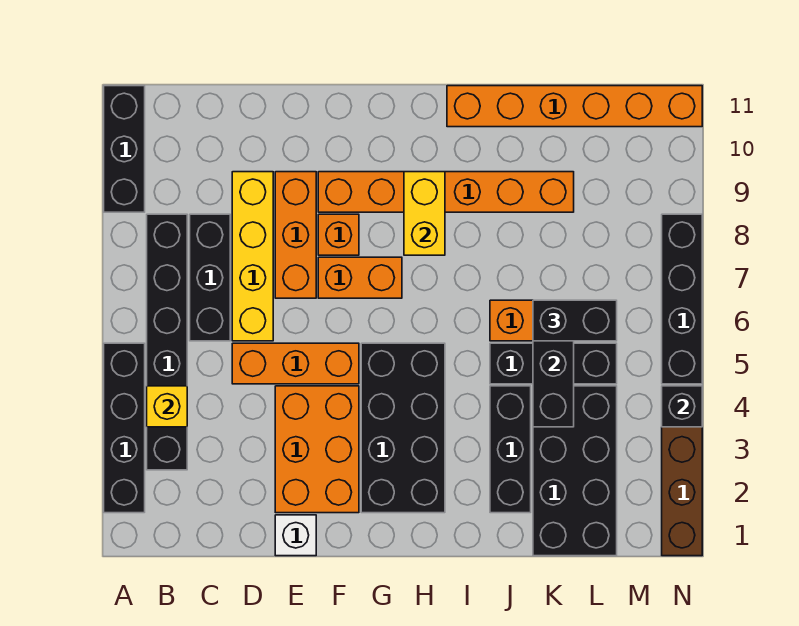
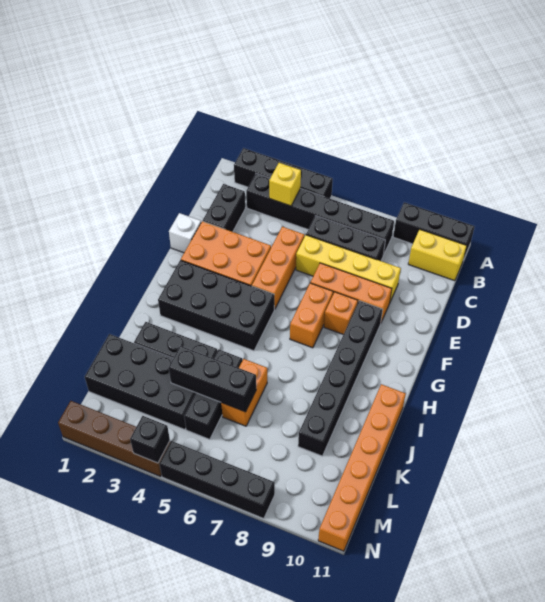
orange 1x6 brick [318,172,574,212] -> black 1x6 brick [298,301,383,456]
yellow 1x2 brick [404,172,445,255] -> yellow 1x2 brick moved to [408,229,467,281]
black 1x2 brick [533,300,617,341] -> black 1x2 brick moved to [203,184,245,232]

